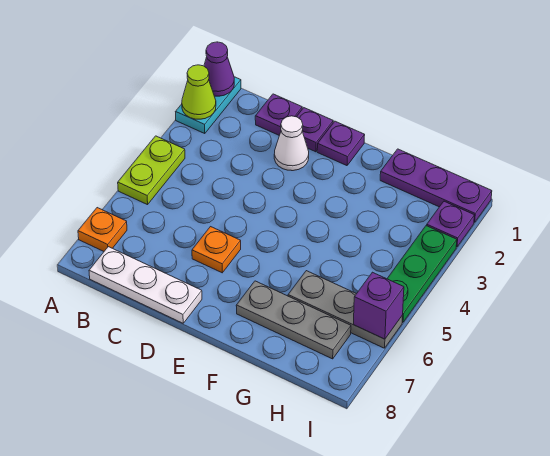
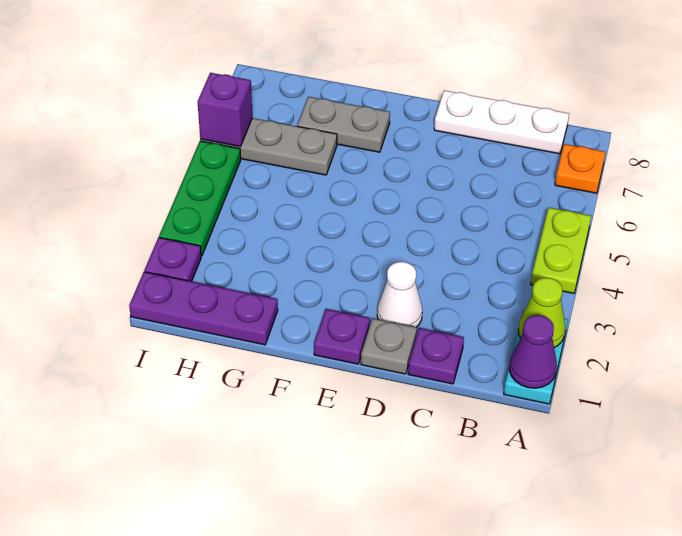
purple 1x1 plate [297,108,333,152] -> grey 1x1 plate [361,318,417,374]
orange 1x1 plate [192,227,241,273] -> none
grey 1x3 plate [236,281,351,359] -> grey 1x2 plate [297,97,390,152]

